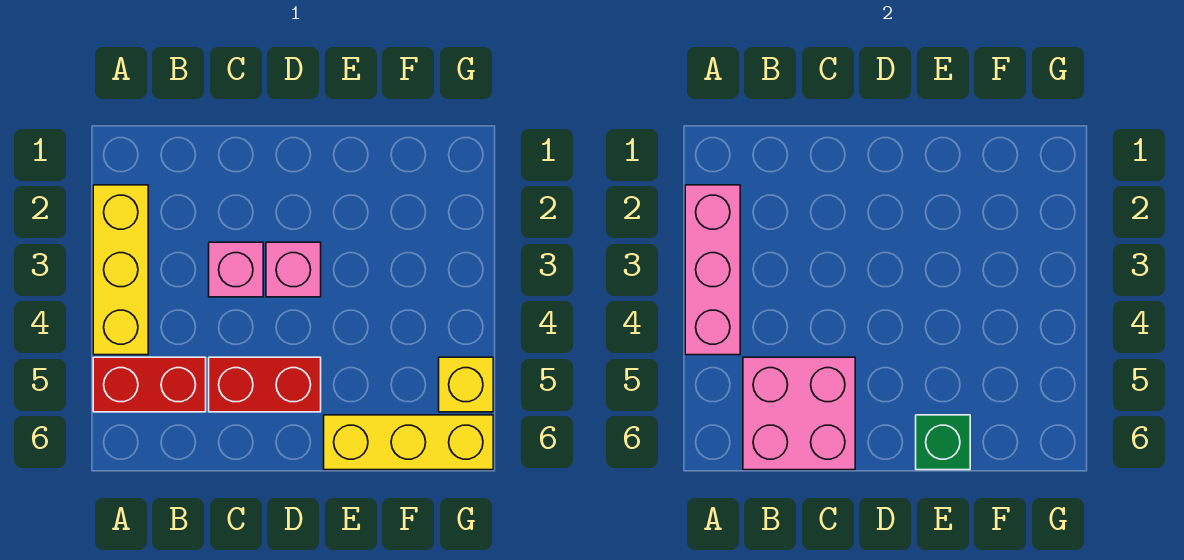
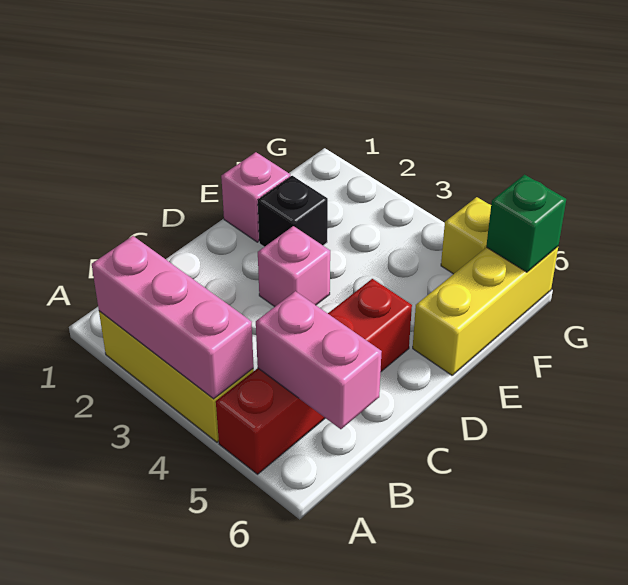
pink 2x2 brick [743,357,855,470] -> pink 1x2 brick [256,291,382,429]
pink 1x1 brick [209,242,263,297] -> pink 1x1 brick moved to [221,152,290,242]
none -> black 1x1 brick [258,176,328,247]
green 1x1 brick [916,415,970,470] -> green 1x1 brick moved to [486,175,566,272]

